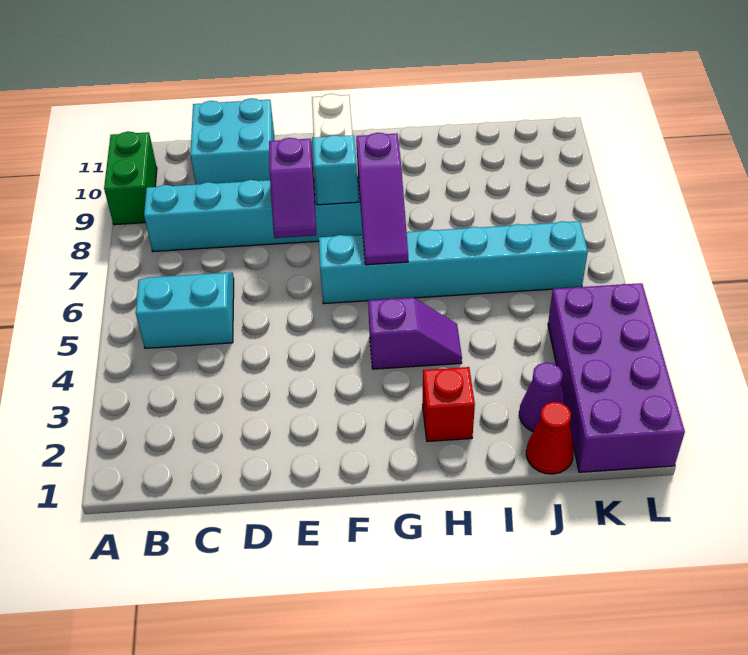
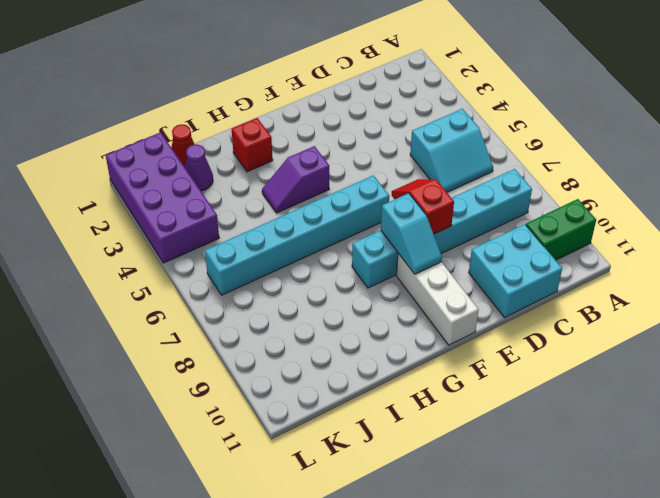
green 1x2 brick [104,132,157,225] -> green 1x2 brick turned to [526,199,596,260]
purple 1x2 slope [269,138,316,238] -> red 1x2 slope [392,179,454,234]
purple 1x3 slope [356,133,408,265] -> none

